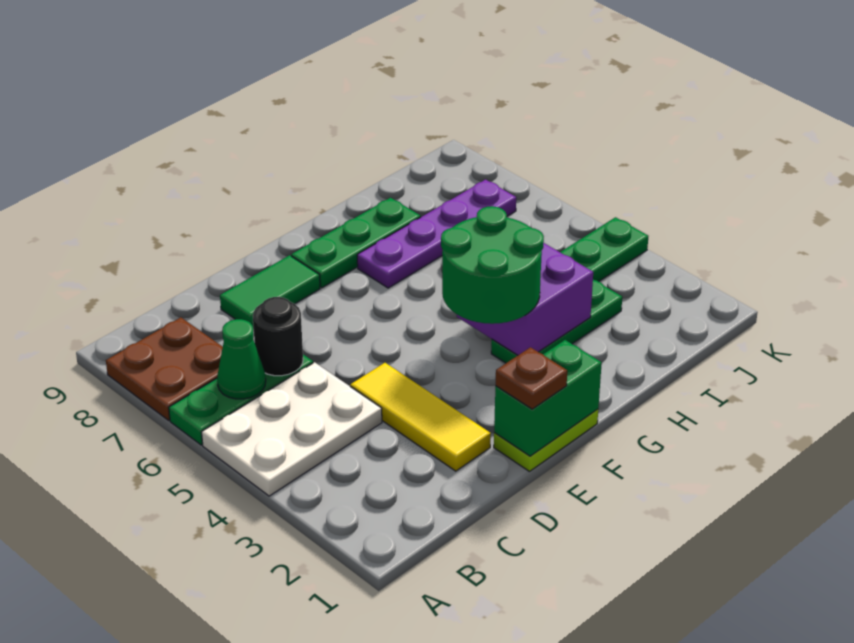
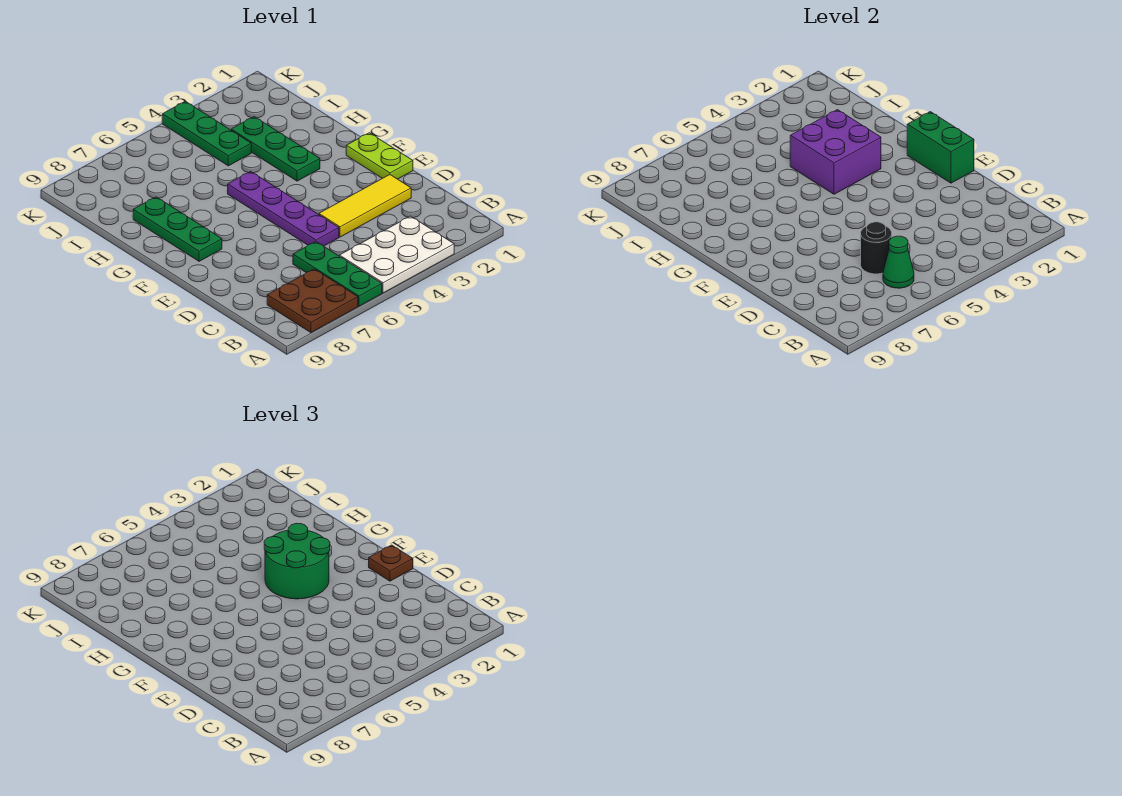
white 2x3 plate [202,362,382,496] -> white 2x3 plate turned to [339,216,454,293]
green 1x2 tile [220,255,320,328] -> none
purple 1x4 plate [357,180,516,288] -> purple 1x4 plate moved to [228,171,339,246]

